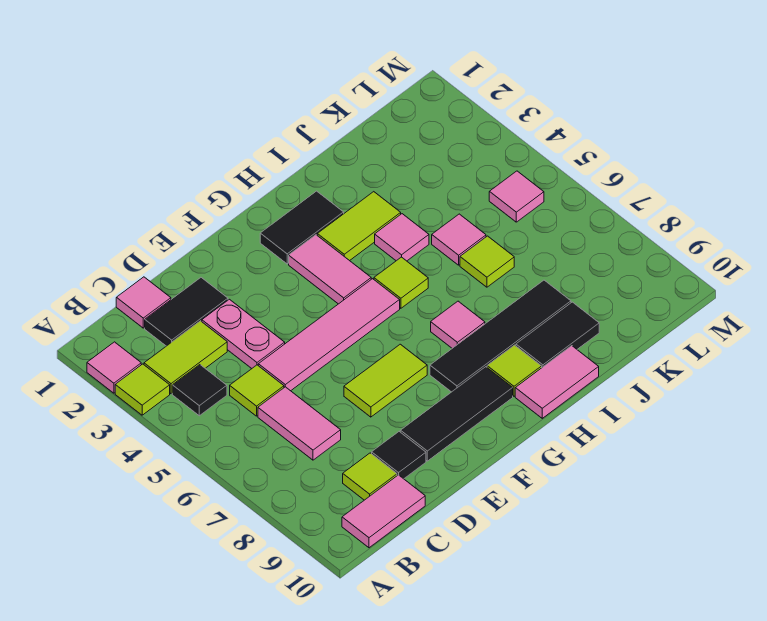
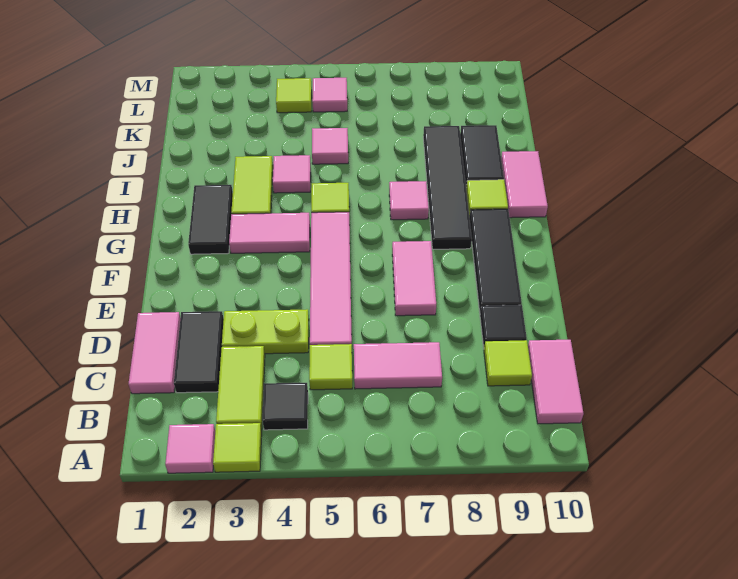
pink 1x1 tile [116,277,171,328] -> pink 1x2 tile [128,312,180,394]
pink 1x2 plate [202,299,285,368] -> lime 1x2 plate [222,309,309,354]
lime 1x2 tile [344,344,427,417] -> pink 1x2 tile [392,241,436,316]
lime 1x1 tile [460,236,514,287] -> lime 1x1 tile moved to [276,78,312,113]

